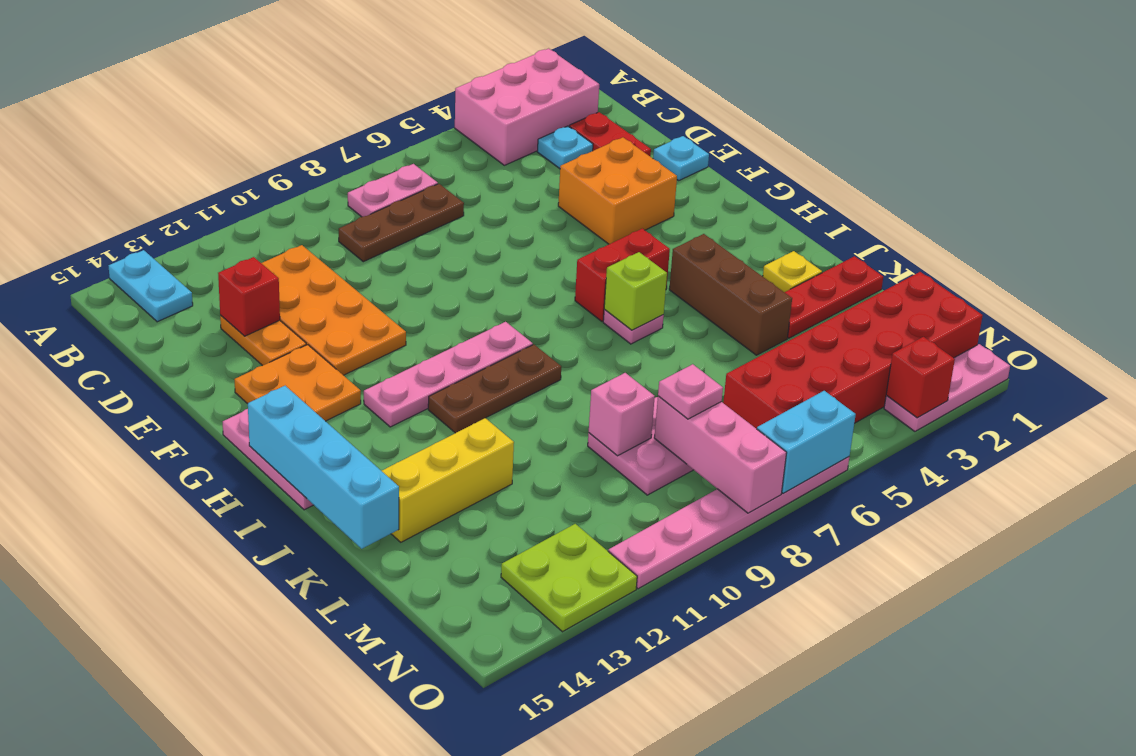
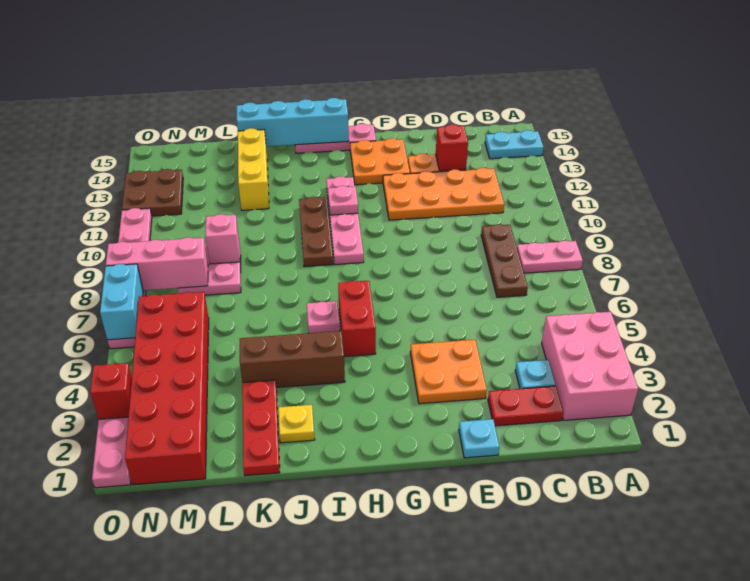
pink 1x2 plate [348,164,438,217] -> pink 1x2 plate turned to [517,241,583,273]
orange 2x2 brick [558,137,677,244] -> orange 2x2 plate [410,340,487,404]
lime 1x1 brick [604,252,667,330] -> none
pink 1x1 plate [658,364,723,419] -> pink 1x1 plate moved to [328,186,358,215]
lime 2x2 plate [501,524,637,632] -> brown 2x2 plate [122,169,183,216]

